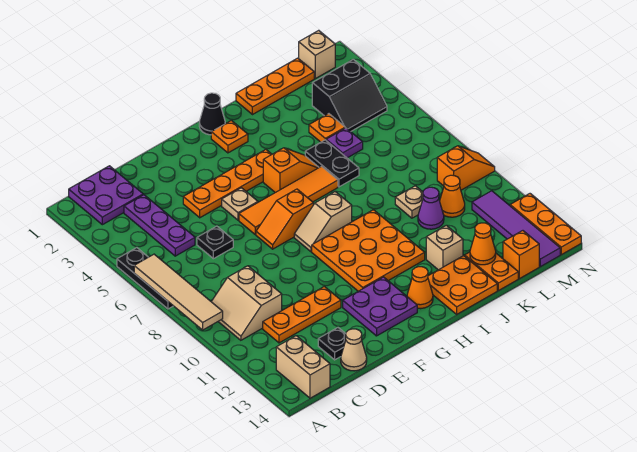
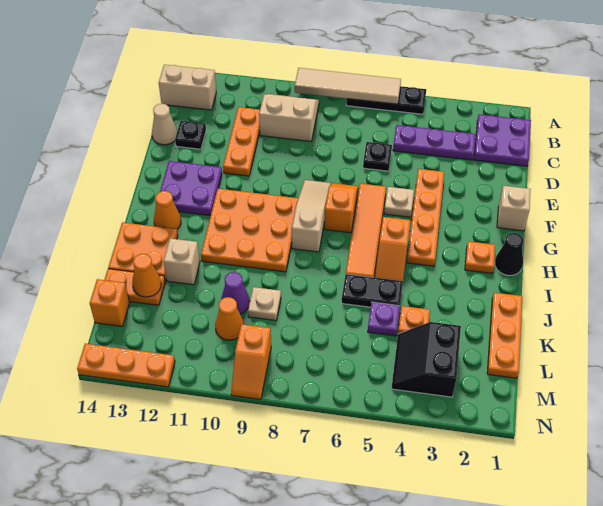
tan 1x2 slope [294,192,352,252] -> tan 1x3 slope [292,180,331,252]
tan 1x1 brick [299,30,335,79] -> tan 1x1 brick moved to [497,186,531,231]
purple 1x4 tile [472,191,560,267] -> none

